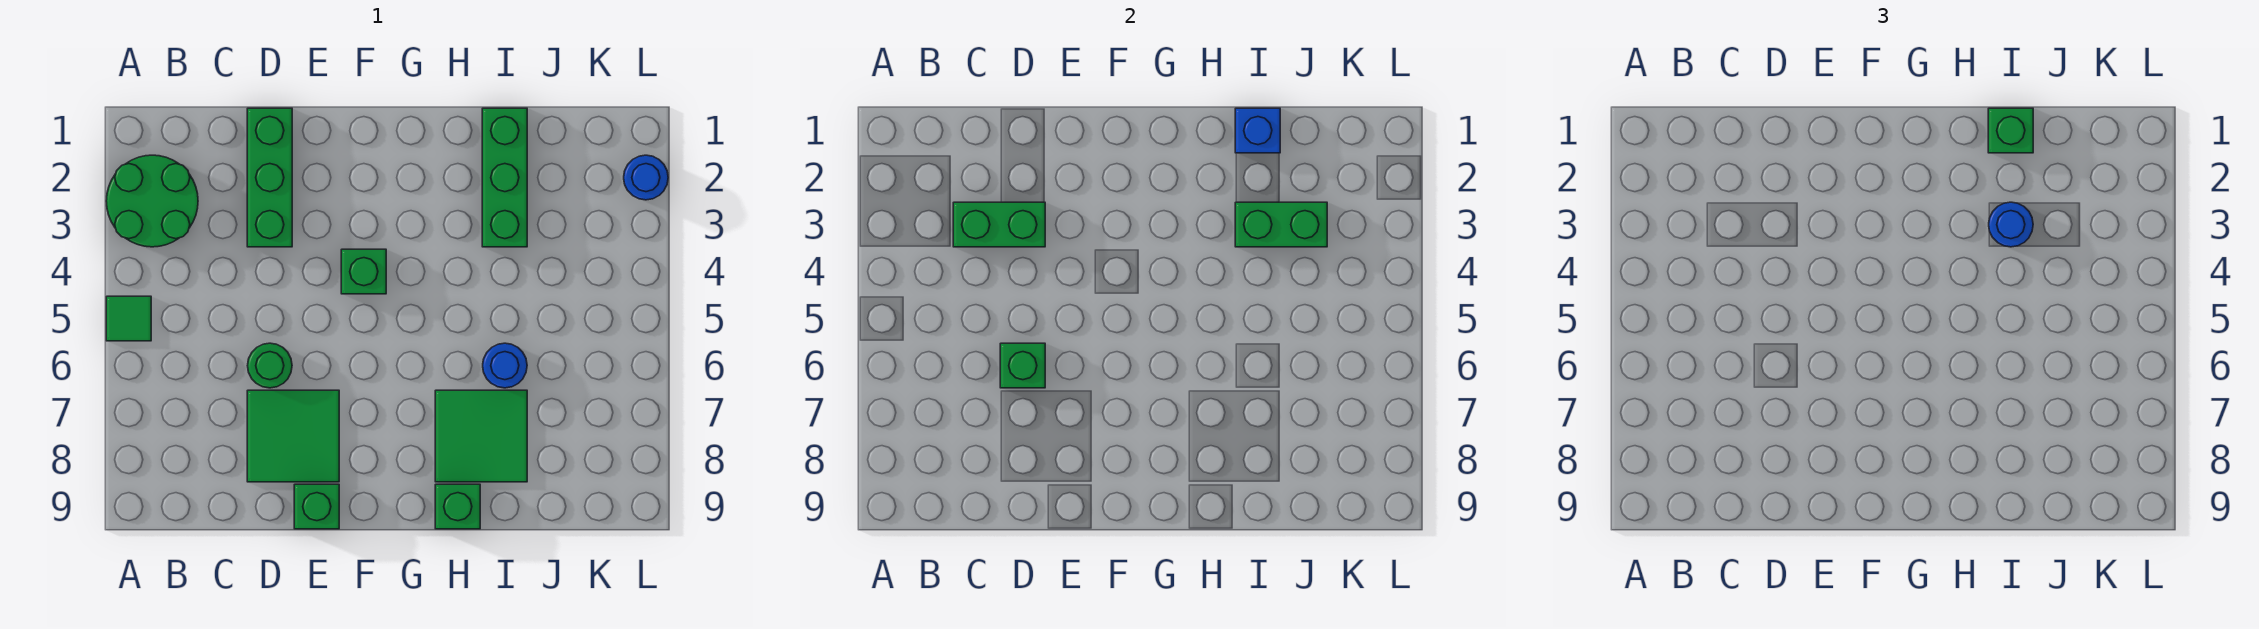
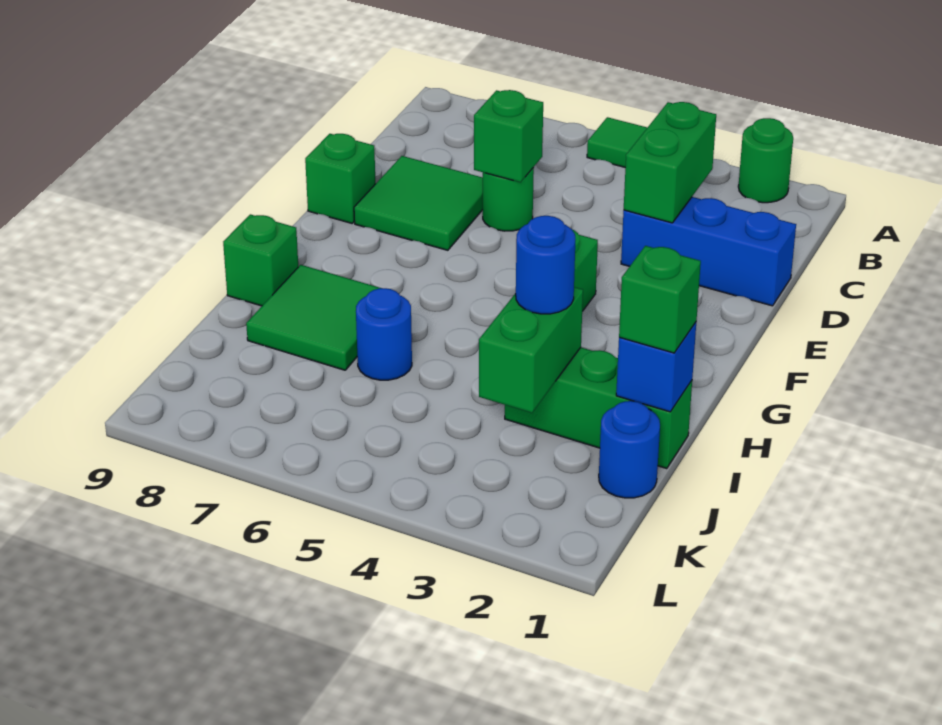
green 2x2 round brick [106,155,198,247] -> green 1x1 round brick [738,118,793,203]
green 1x3 brick [247,108,292,247] -> blue 1x3 brick [621,197,796,306]
blue 1x1 round brick [624,155,668,200] -> blue 1x1 round brick moved to [599,401,660,498]

